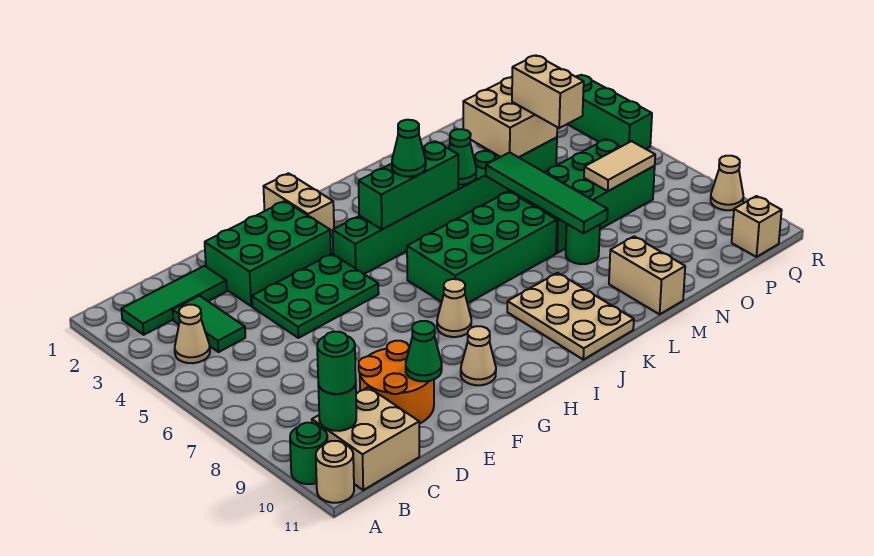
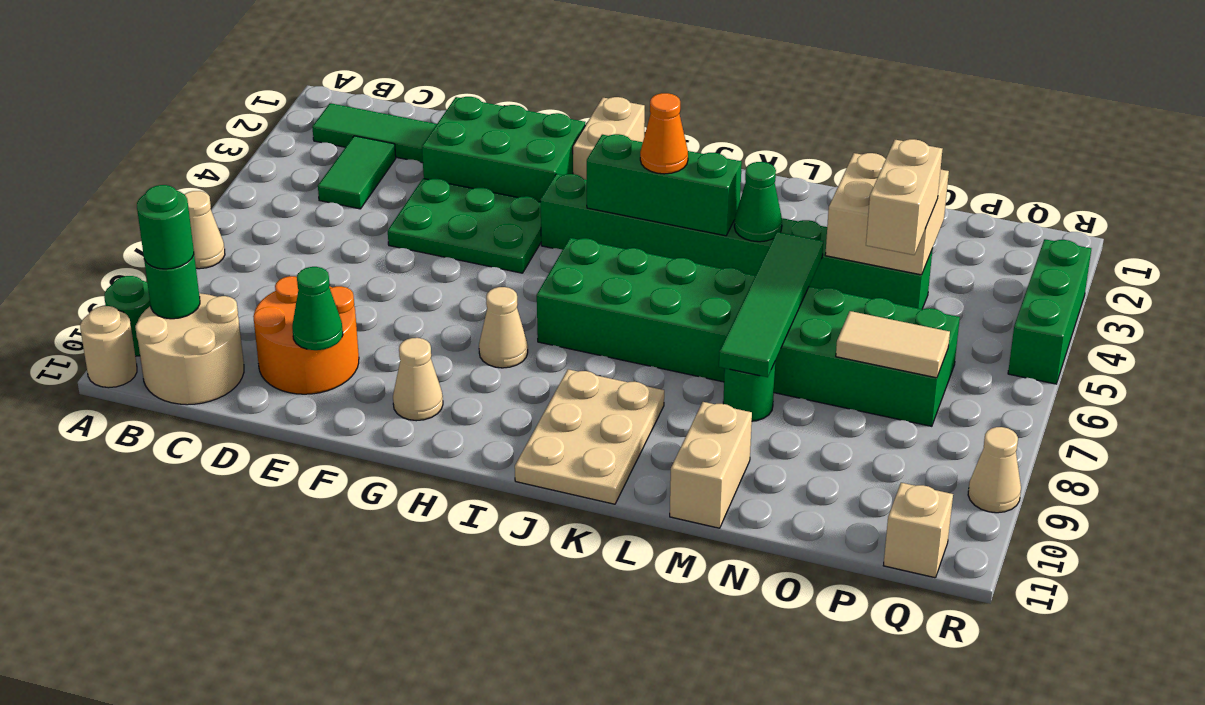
tan 1x1 cone [175,305,210,363] -> tan 1x1 cone moved to [184,191,225,269]
tan 2x2 brick [312,387,419,490] -> tan 2x2 round brick [135,293,244,405]
green 1x1 cone [392,120,426,177] -> orange 1x1 cone [640,93,688,174]

